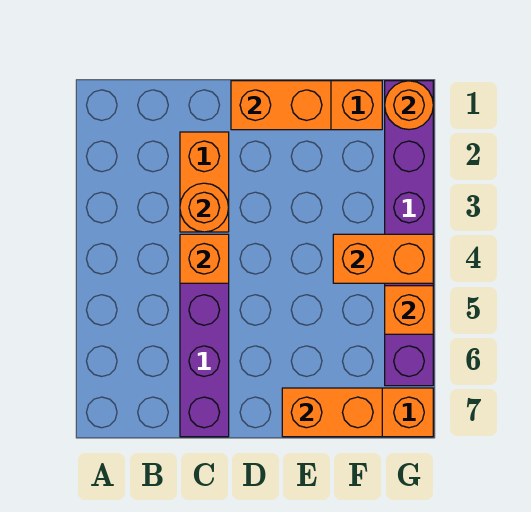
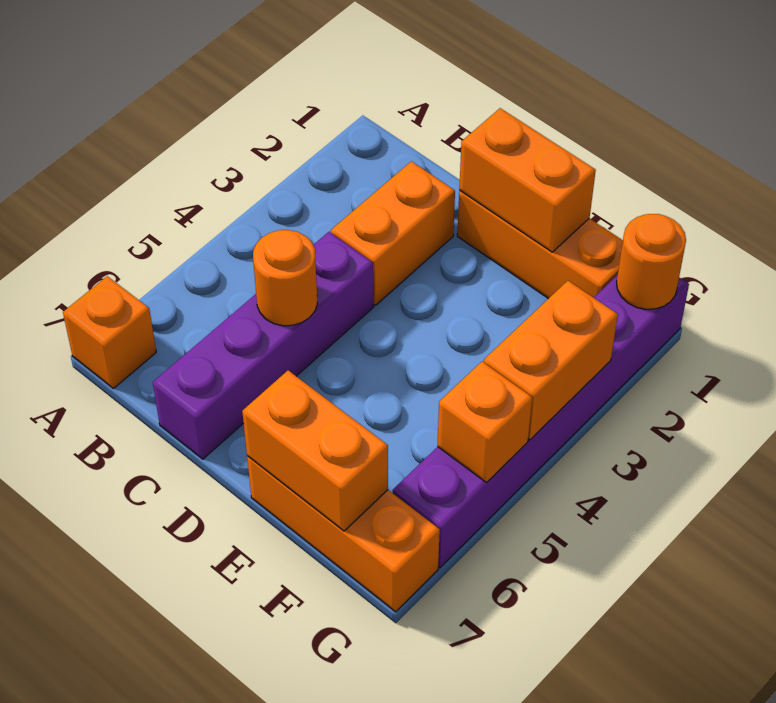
orange 1x1 round brick [180,183,229,232] -> orange 1x1 round brick moved to [253,230,317,326]
orange 1x1 brick [180,234,229,283] -> orange 1x1 brick moved to [63,276,156,388]
orange 1x2 brick [333,234,433,283] -> orange 1x2 brick turned to [484,281,618,440]

